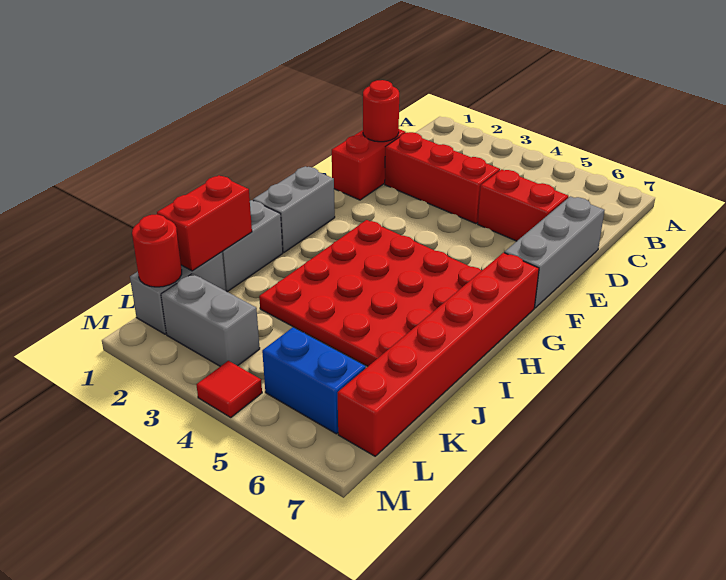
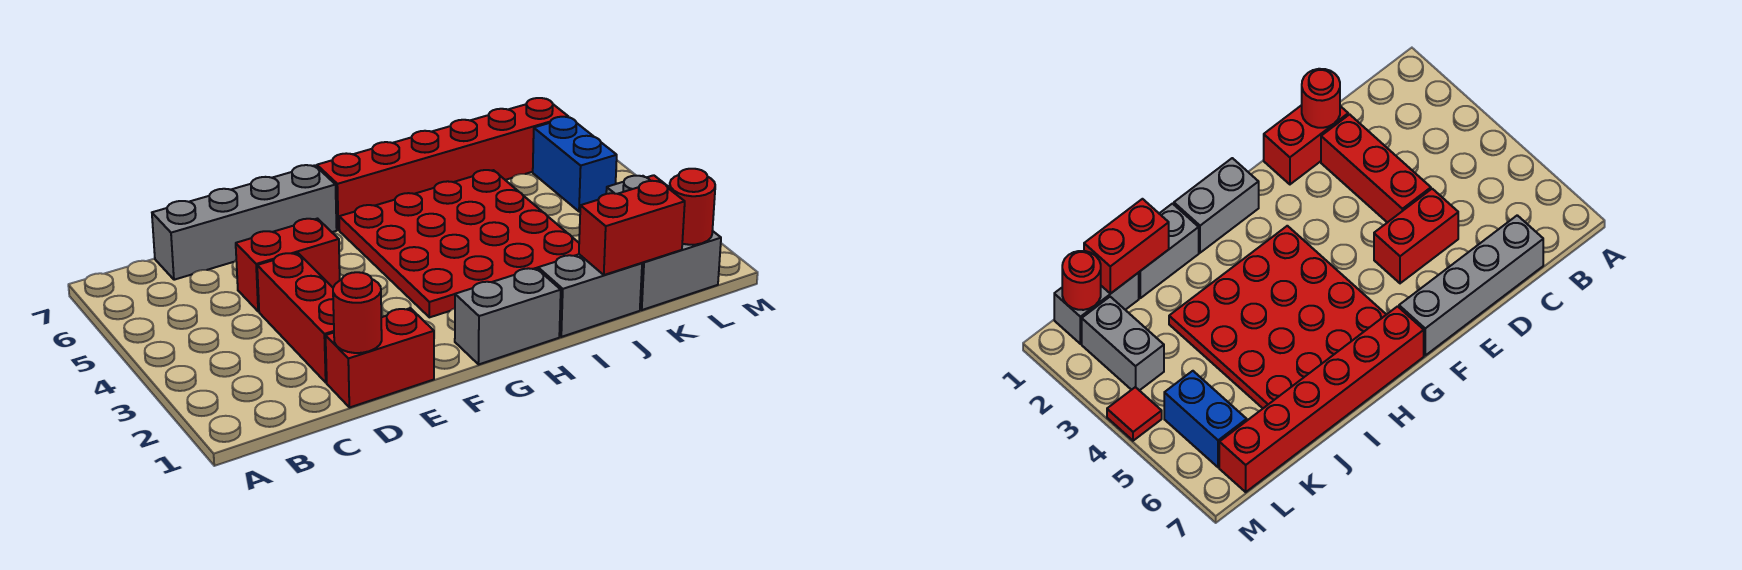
red 1x2 brick [478,169,568,241] -> red 1x2 brick turned to [236,219,340,311]
grey 1x3 brick [504,196,605,308] -> grey 1x4 brick [152,165,337,280]

